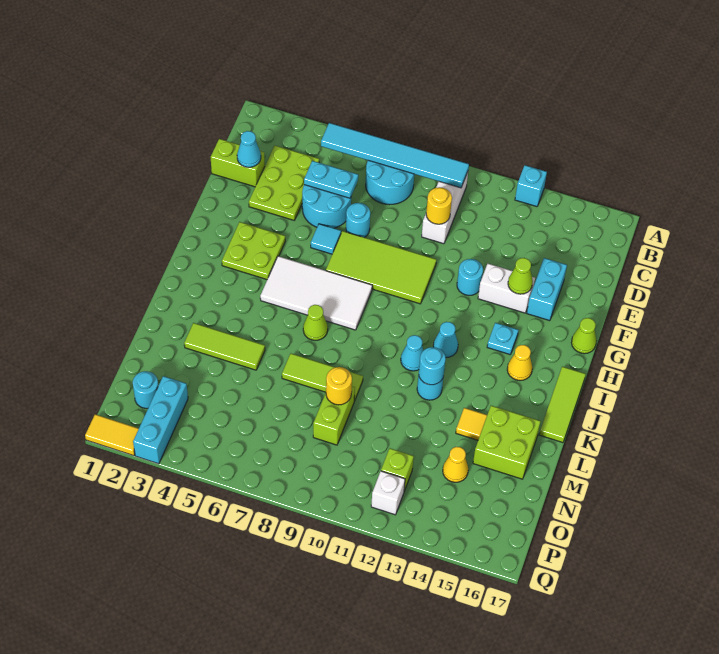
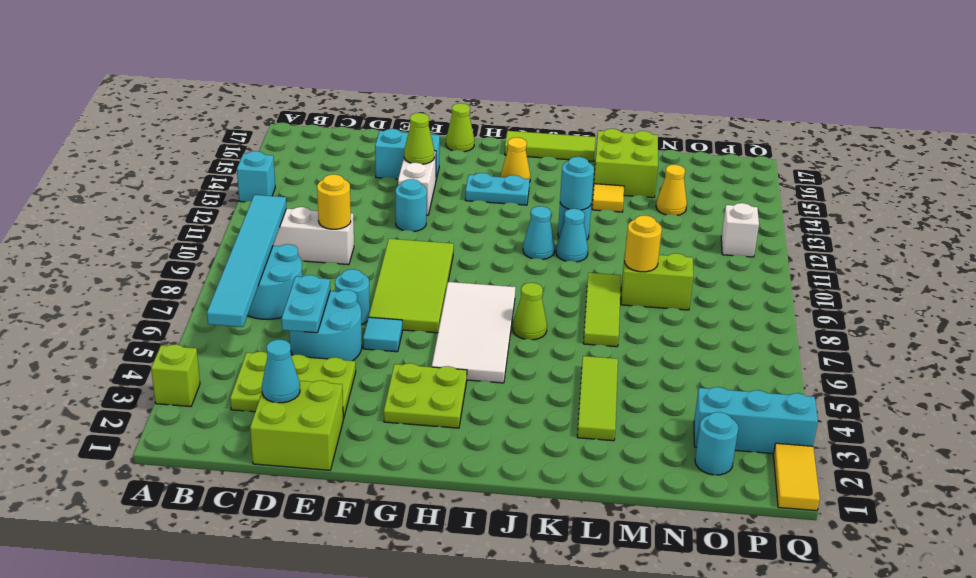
lime 1x2 brick [211,139,265,187] -> lime 2x2 brick [250,381,343,470]
cyan 1x1 plate [487,323,518,354] -> cyan 1x2 plate [465,173,530,205]
cyan 1x1 cone [433,322,458,358] -> cyan 1x1 cone moved to [556,209,588,262]
lime 1x1 brick [381,448,414,491] -> lime 1x1 brick moved to [151,344,200,407]

